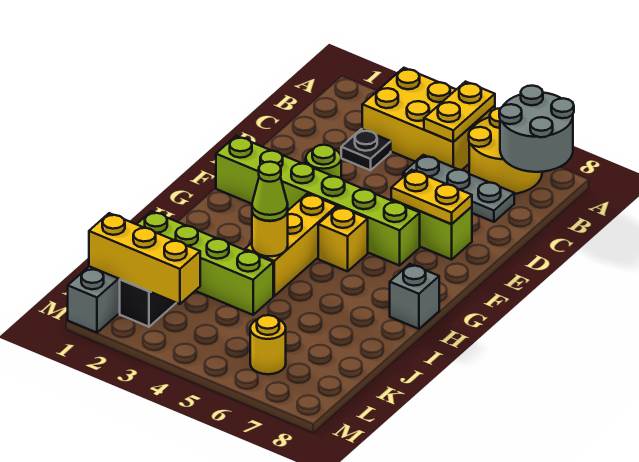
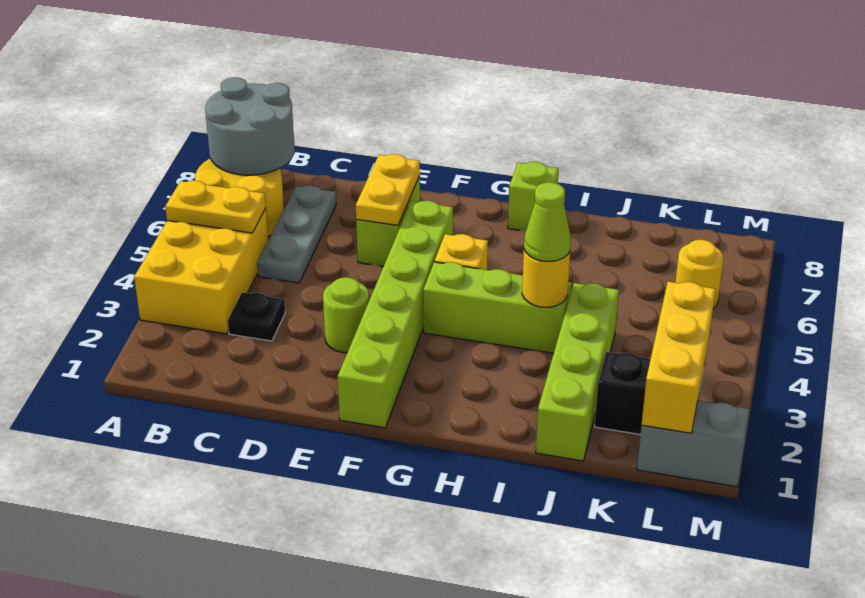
yellow 1x3 brick [245,193,337,296] -> lime 1x3 brick [423,262,571,353]
grey 1x1 brick [390,264,439,329] -> lime 1x1 brick [508,162,559,230]

